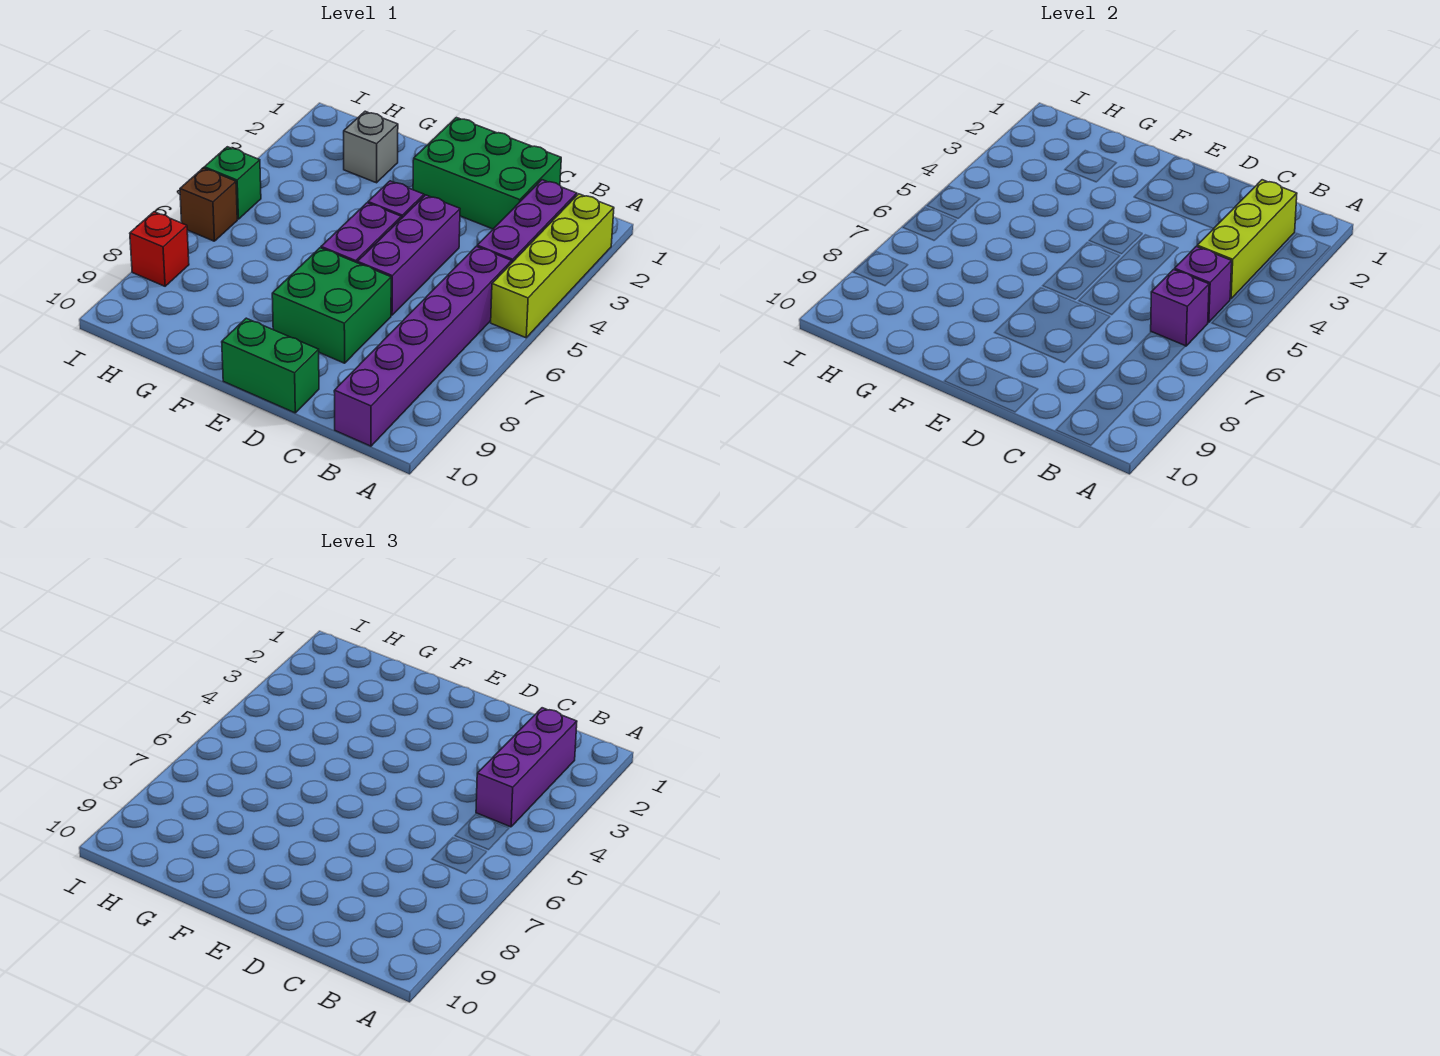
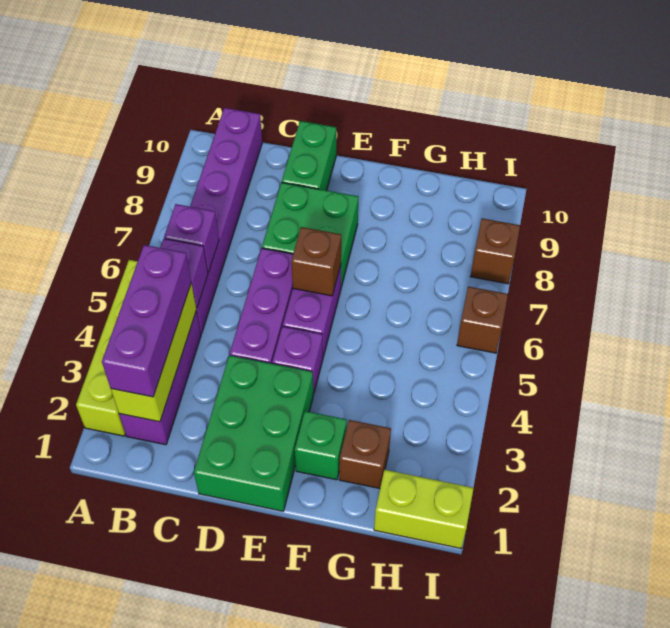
green 2x3 brick [413,118,561,229] -> green 2x3 brick turned to [194,355,313,511]
green 1x2 brick [222,318,319,413] -> green 1x2 brick turned to [282,121,336,190]
none -> brown 1x1 brick [291,227,341,296]
grey 1x1 brick [344,111,398,183] -> brown 1x1 brick [339,420,391,489]
none -> lime 1x2 brick [374,470,474,549]
green 1x1 brick [204,147,261,219] -> green 1x1 brick moved to [295,411,347,480]
red 1x1 brick [130,212,189,286] -> brown 1x1 brick [471,218,520,284]

